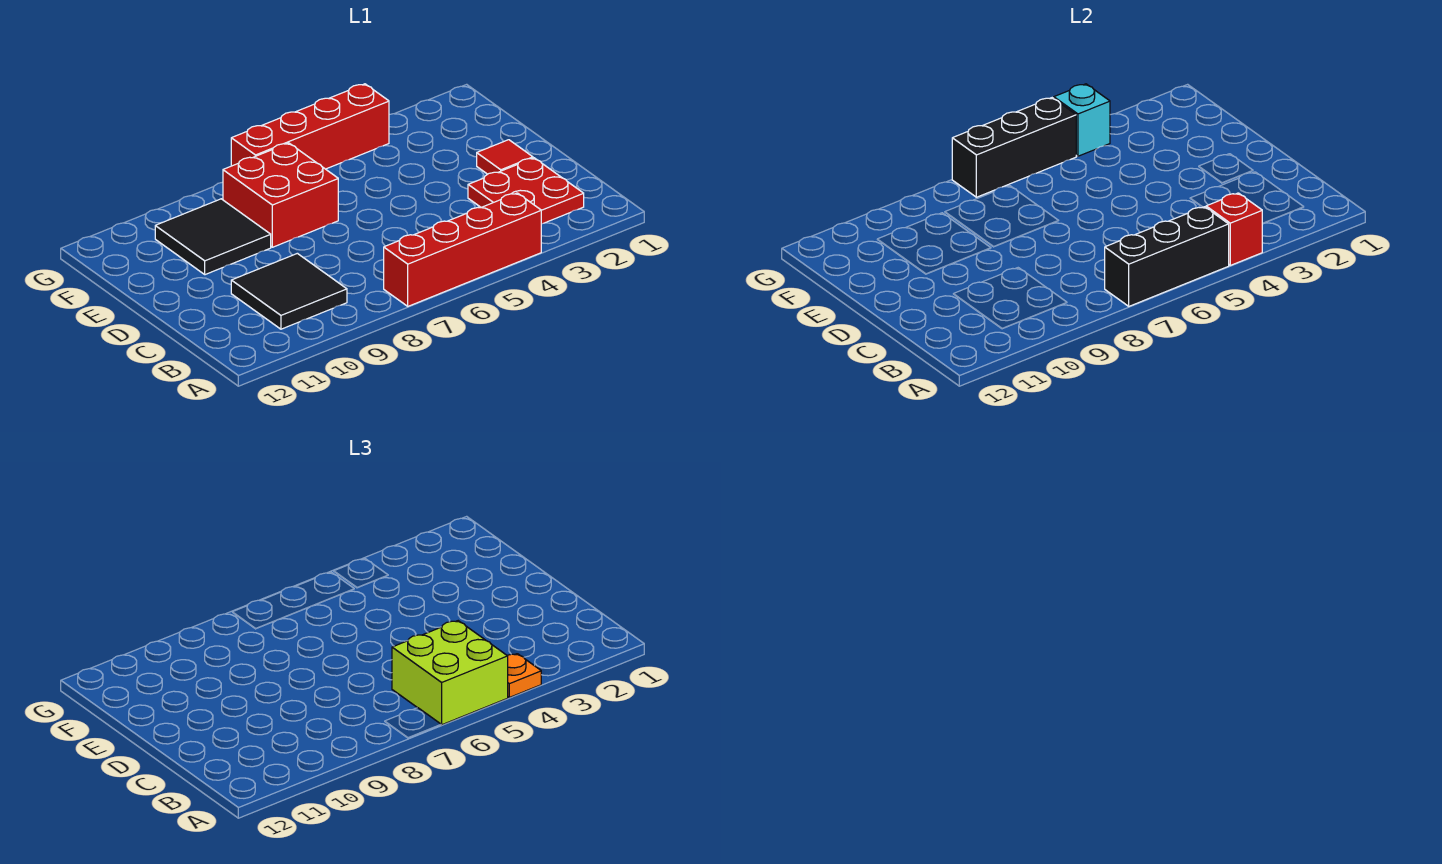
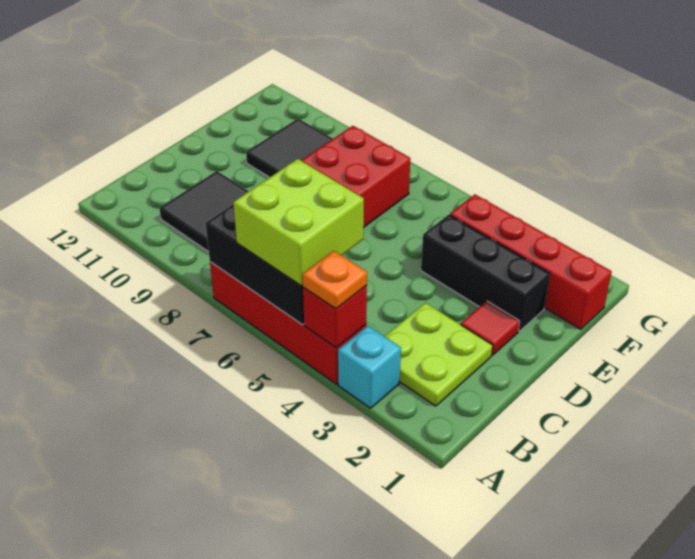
red 2x2 plate [468,158,584,224] -> lime 2x2 plate [385,303,493,406]
red 1x4 brick [231,84,389,169] -> red 1x4 brick moved to [450,194,612,329]
cyan 1x1 brick [1054,84,1110,156] -> cyan 1x1 brick moved to [338,326,401,408]
black 1x3 brick [952,98,1076,197] -> black 1x3 brick moved to [421,215,550,331]

